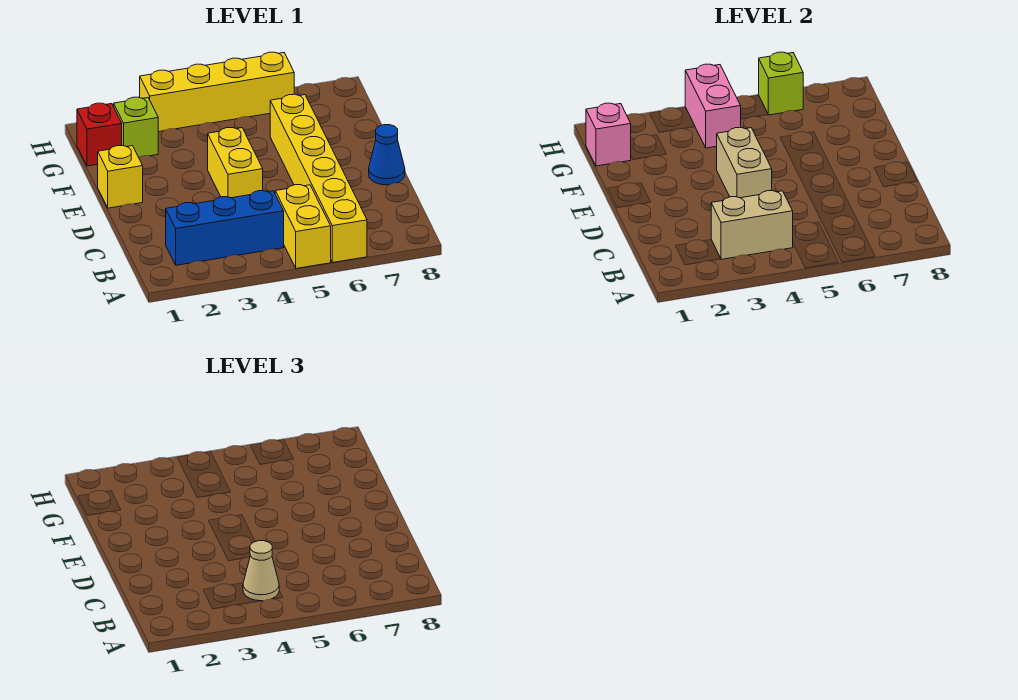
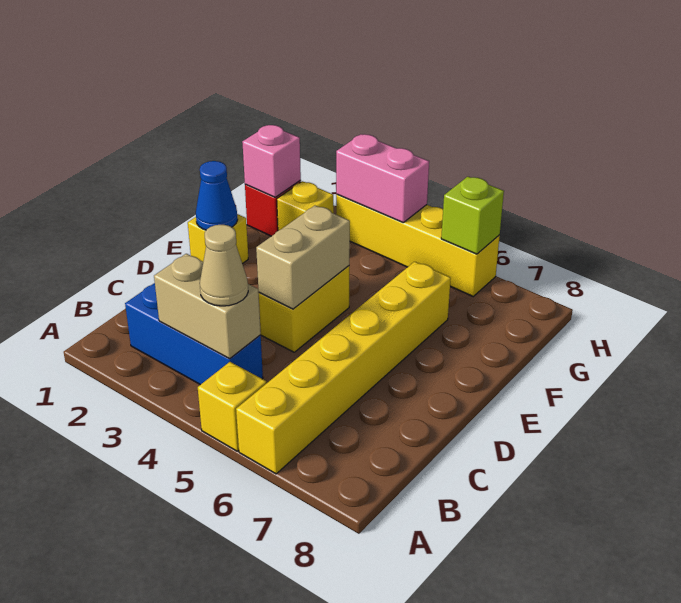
yellow 1x2 brick [275,185,331,268] -> yellow 1x1 brick [198,362,266,451]
blue 1x1 cone [369,125,405,185] -> blue 1x1 cone moved to [196,161,238,230]
lime 1x1 brick [114,97,158,157] -> yellow 1x1 brick [277,181,334,231]
pink 1x2 brick [685,64,741,148] -> pink 1x2 brick turned to [336,134,429,223]

